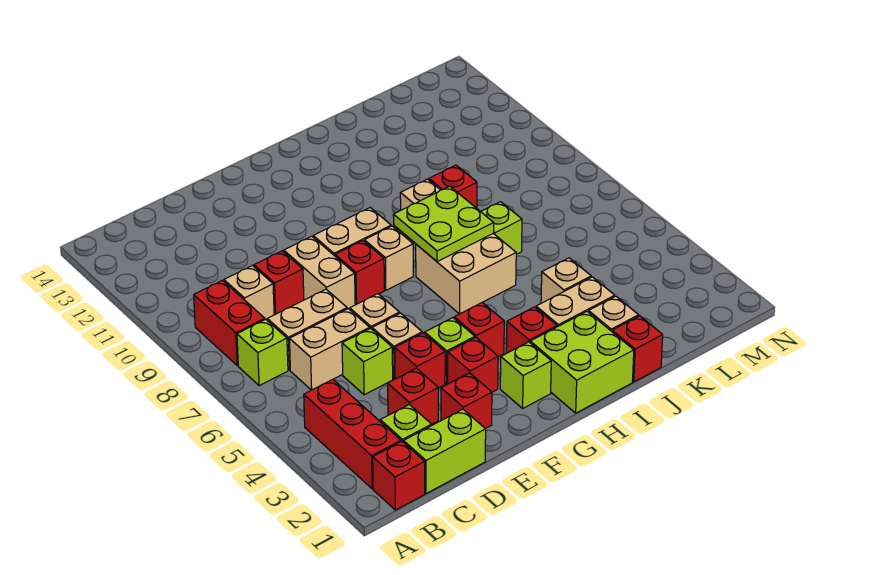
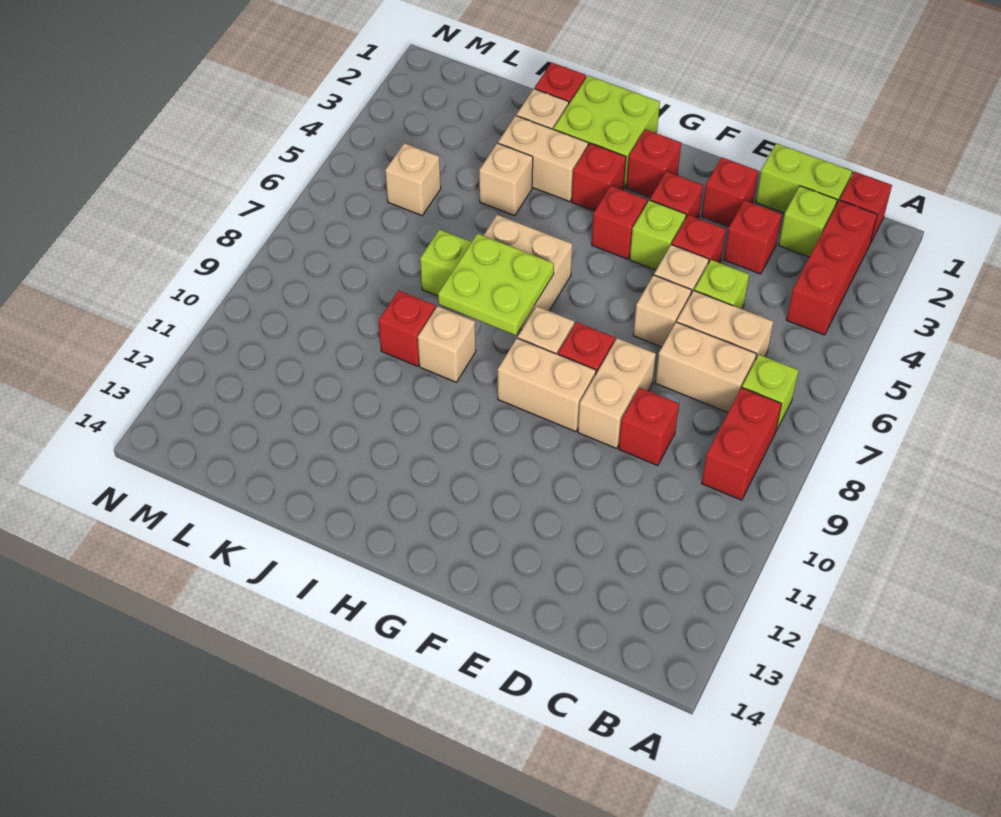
tan 1x1 brick [224,266,274,320] -> tan 1x1 brick moved to [385,143,441,216]
lime 1x1 brick [500,342,551,408] -> red 1x1 brick [626,129,681,198]

